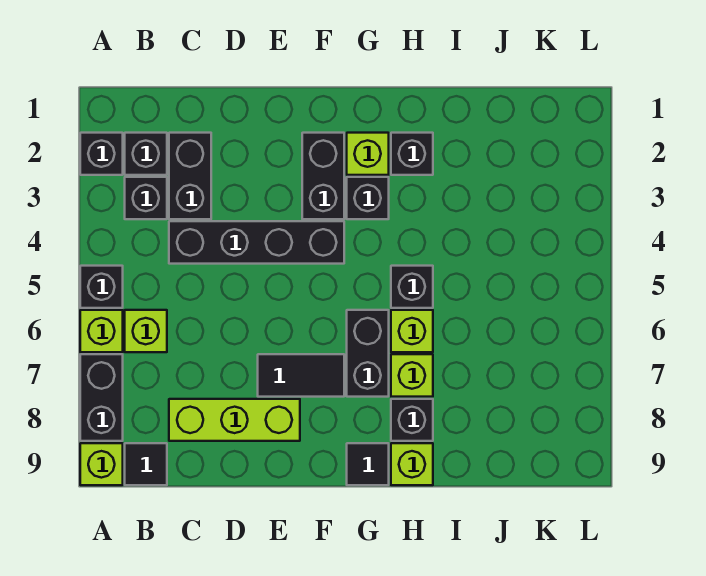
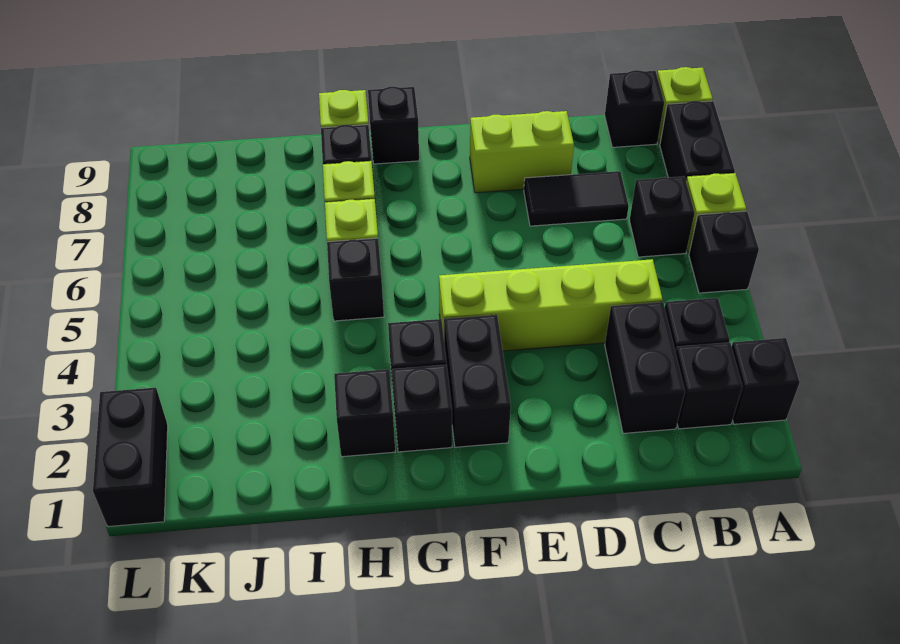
lime 1x1 brick [125,310,167,352] -> black 1x1 brick [629,176,695,257]
black 1x1 tile [125,443,167,485] -> black 1x1 brick [605,70,664,147]
black 1x4 brick [169,221,344,264] -> lime 1x4 brick [439,259,663,351]
lime 1x3 brick [169,399,300,441] -> lime 1x2 brick [470,111,574,193]
black 1x2 tile [258,354,344,397] -> black 1x2 tile moved to [524,171,629,226]
lime 1x1 brick [347,133,389,175] -> black 1x1 brick [392,365,452,452]
black 1x2 brick [347,310,389,397] -> black 1x2 brick moved to [93,388,168,527]
black 1x1 tile [347,443,389,485] -> black 1x1 brick [368,87,419,164]

